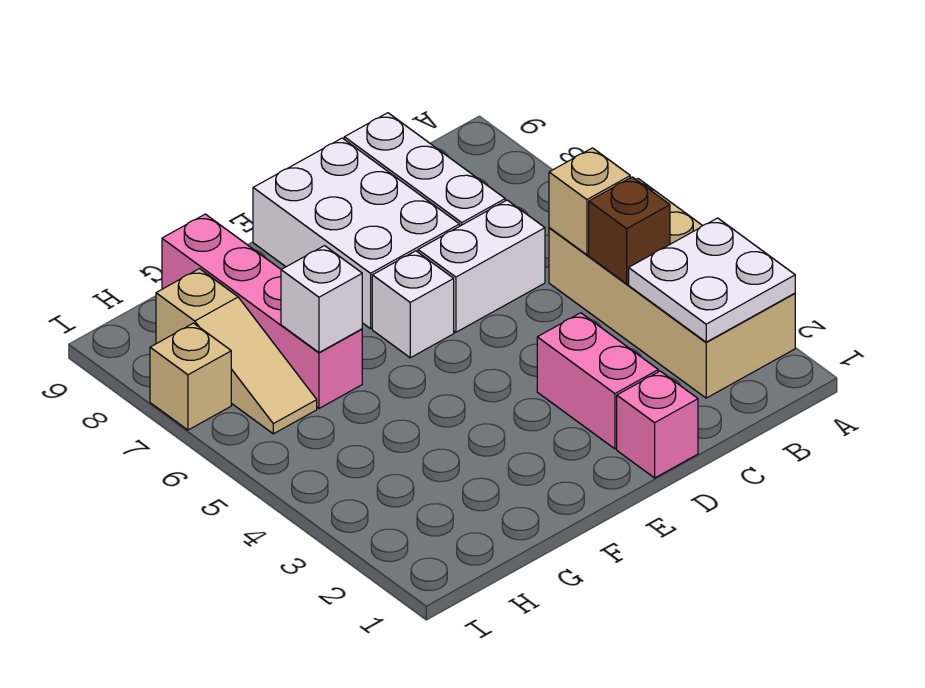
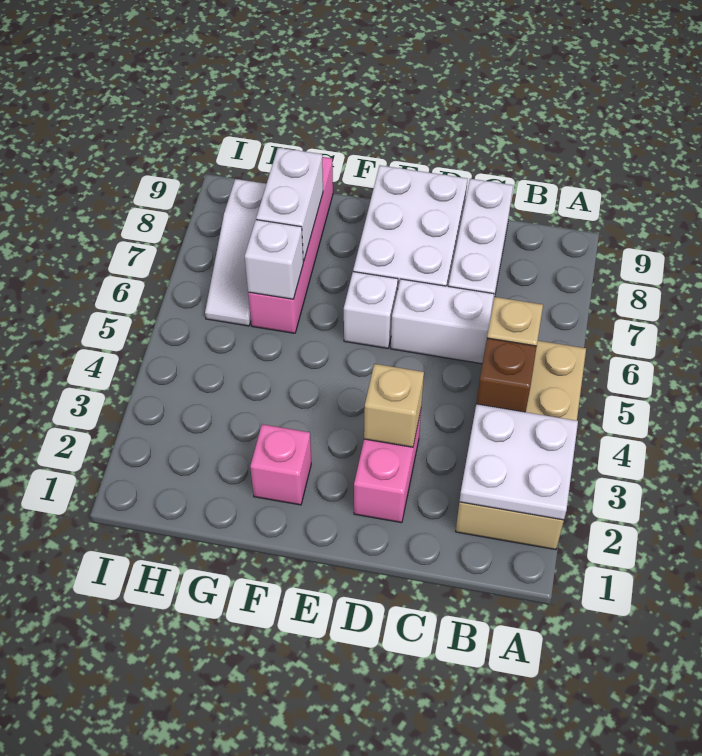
pink 1x1 brick [617,371,698,478] -> pink 1x1 brick moved to [250,424,311,505]
none -> white 1x2 brick [256,148,323,262]
tan 1x3 slope [156,269,317,434] -> white 1x3 slope [205,179,266,326]
tan 1x1 brick [150,323,231,430] -> tan 1x1 brick moved to [364,364,424,447]

